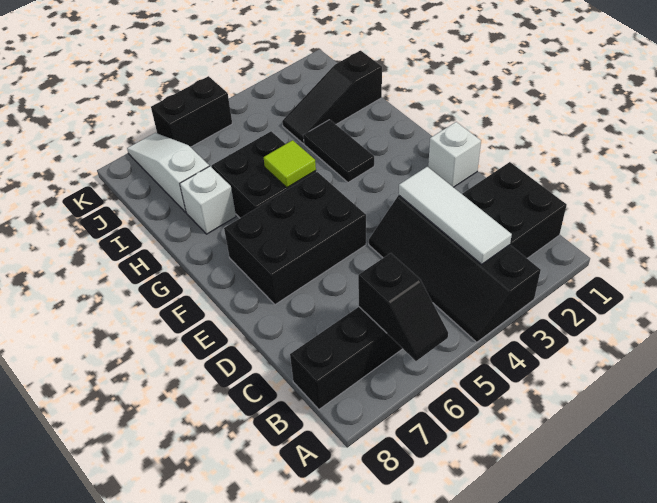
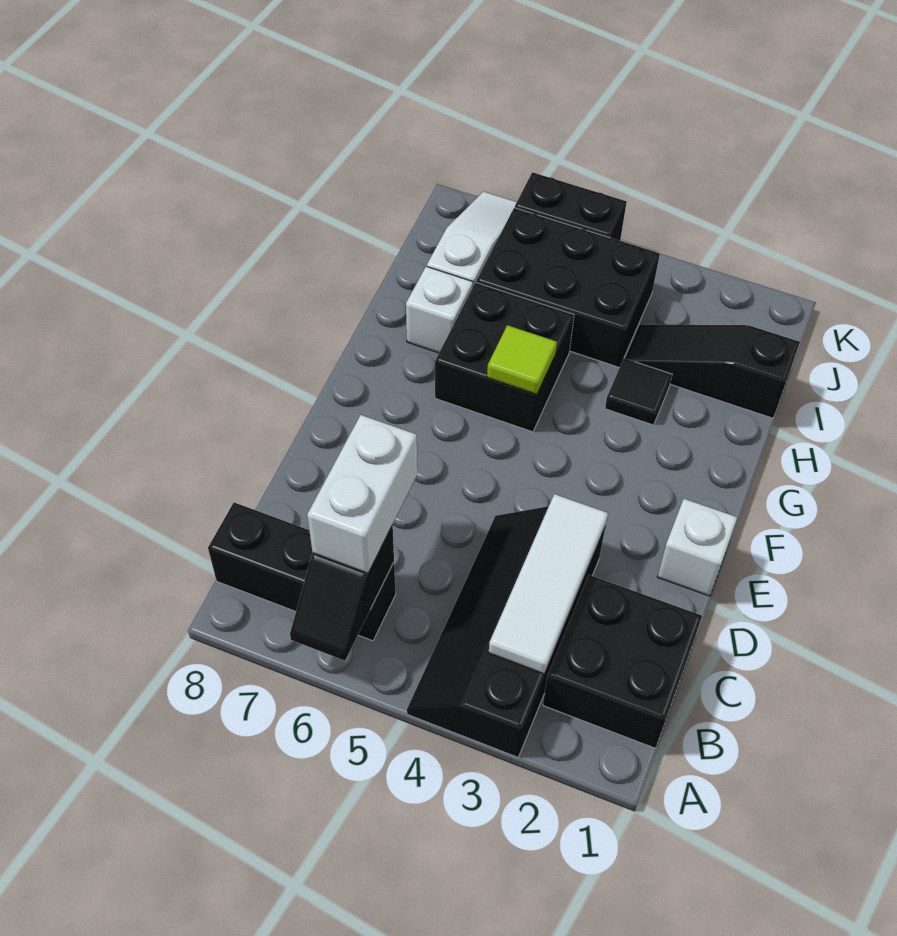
none -> white 1x2 brick [307,415,417,573]
black 2x3 brick [224,172,366,305] -> black 2x3 brick moved to [476,208,660,368]
black 1x2 tile [303,120,374,182] -> black 1x1 tile [605,359,672,425]

